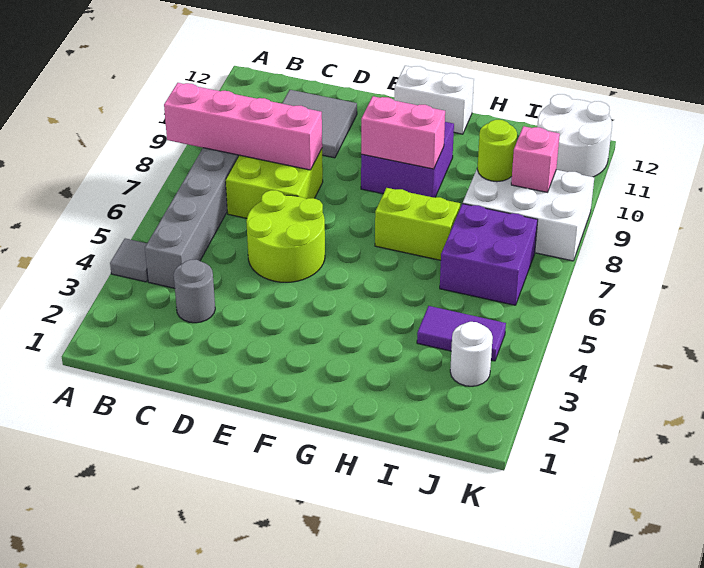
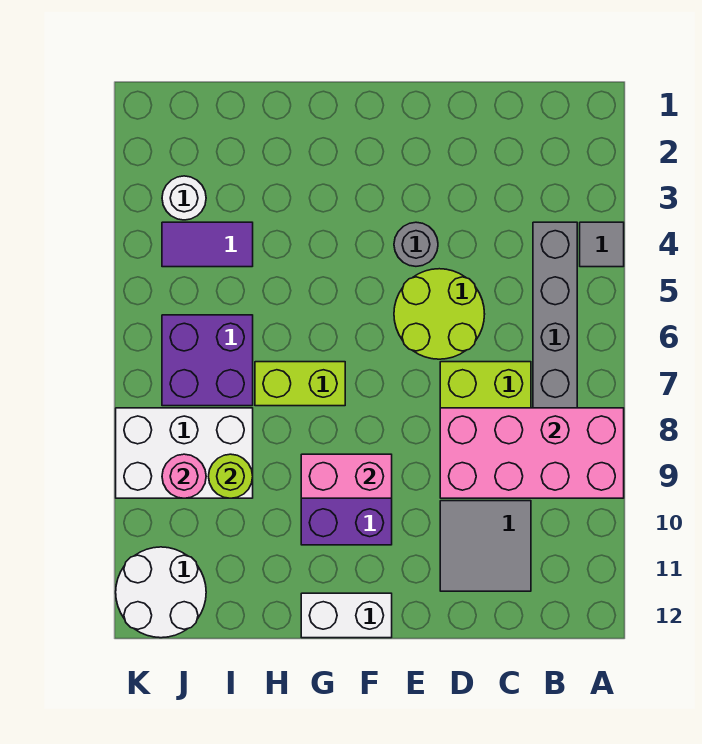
pink 1x4 brick [164,83,322,170] -> pink 2x4 brick [440,408,624,498]
grey 1x1 round brick [174,260,215,323] -> grey 1x1 round brick moved to [394,222,438,266]
pink 1x1 brick [511,126,560,192] -> pink 1x1 round brick [162,454,206,498]

